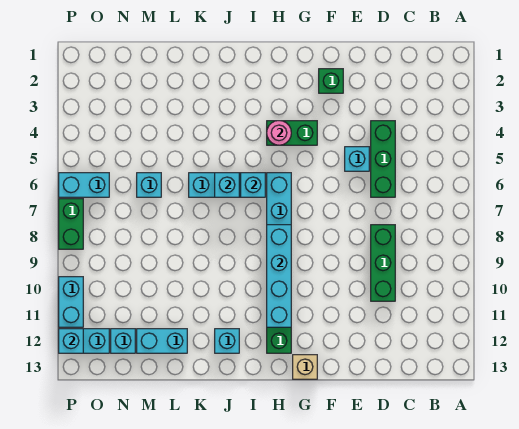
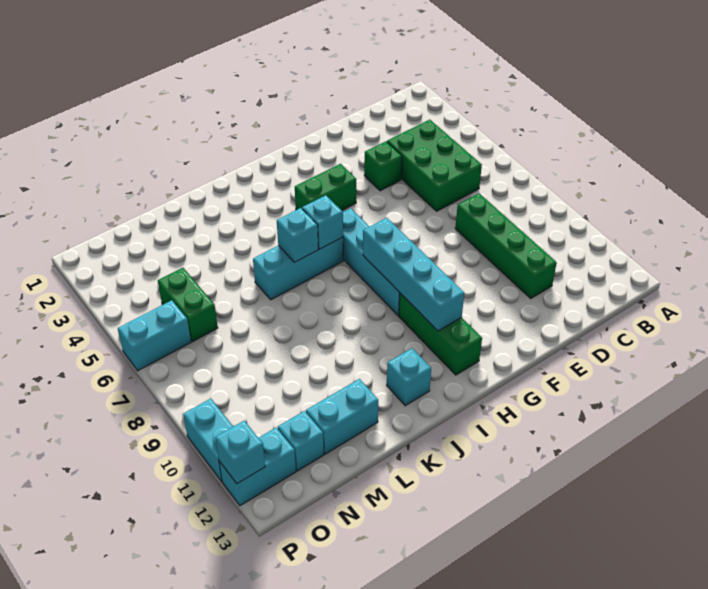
green 1x3 brick [371,121,395,197] -> green 2x3 brick [387,120,482,211]
green 1x3 brick [371,225,395,301] -> green 1x4 brick [455,194,557,298]
cyan 1x1 brick [345,147,369,171] -> none
green 1x1 brick [319,69,343,93] -> green 1x1 brick moved to [364,141,402,191]
tan 1x1 brick [293,355,317,379] -> none
pink 1x1 round brick [267,121,291,145] -> none
cyan 1x1 brick [137,173,161,197] -> none
green 1x2 brick [59,199,83,249] -> green 1x2 brick moved to [158,268,218,342]

